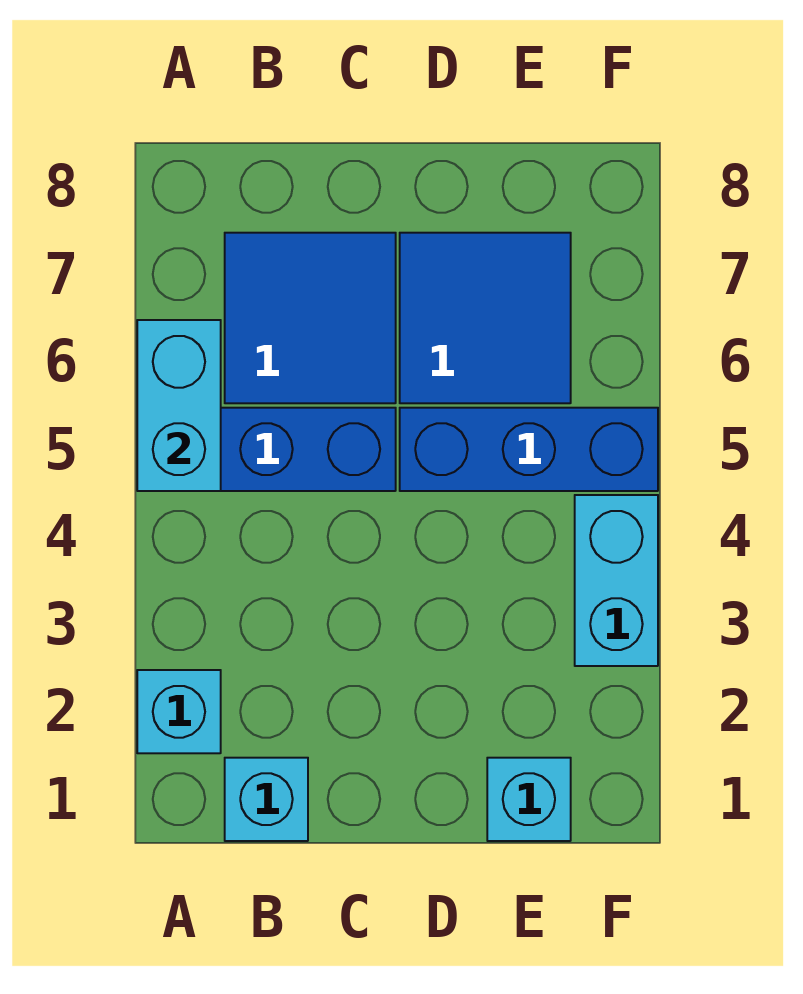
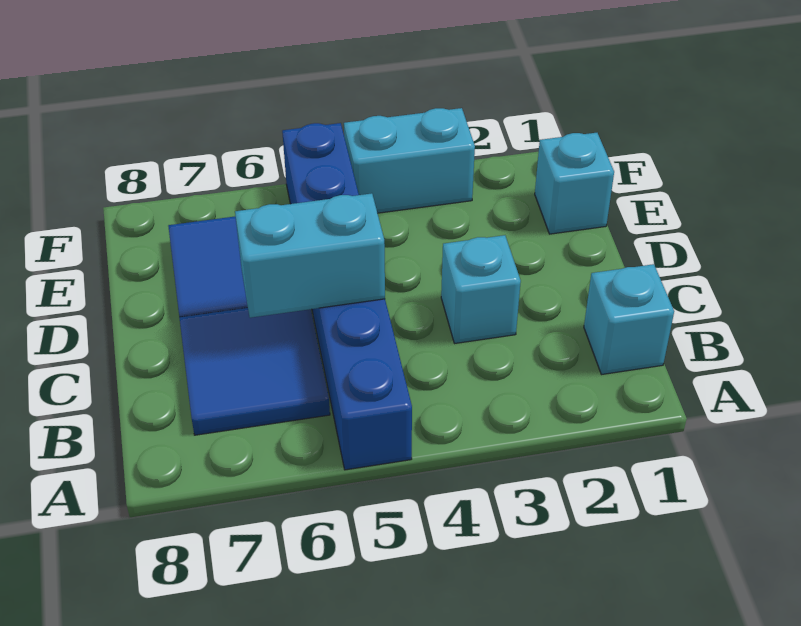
cyan 1x1 brick [137,670,221,753] -> cyan 1x1 brick moved to [441,235,521,343]
cyan 1x2 brick [137,320,221,491] -> cyan 1x2 brick moved to [235,193,385,318]

